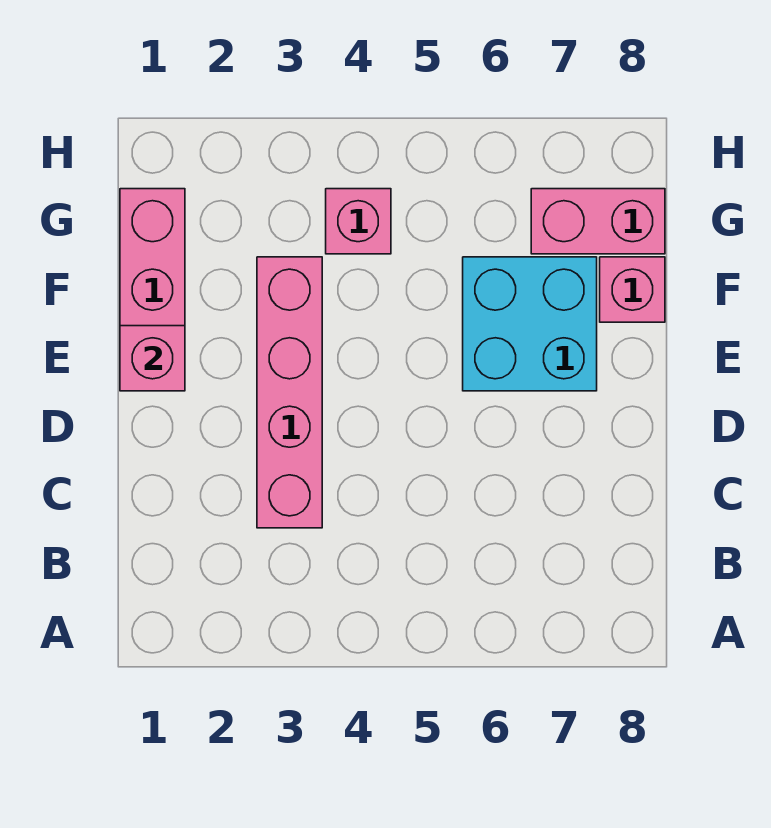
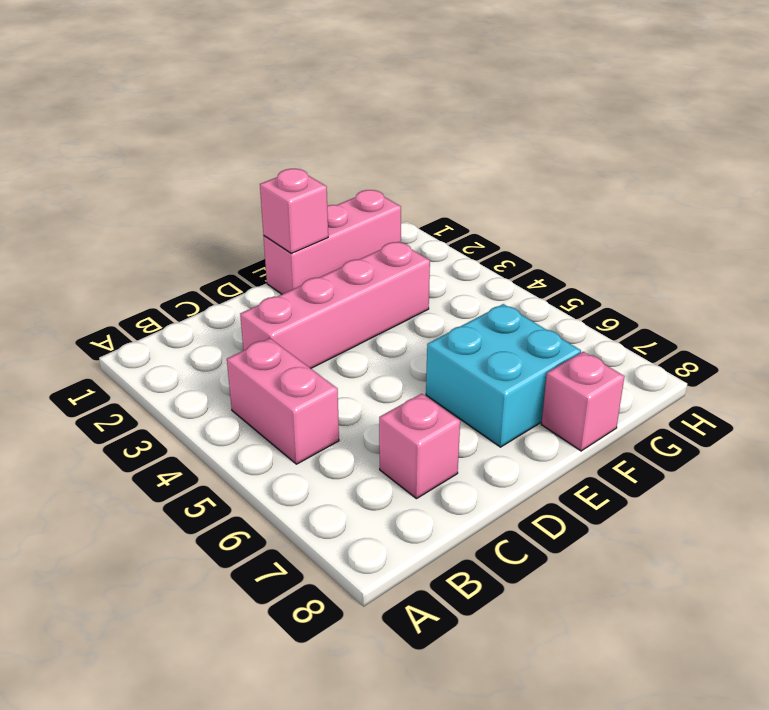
pink 1x1 brick [326,189,391,254] -> pink 1x1 brick moved to [379,394,460,499]
pink 1x2 brick [531,189,665,254] -> pink 1x2 brick moved to [227,338,339,464]

